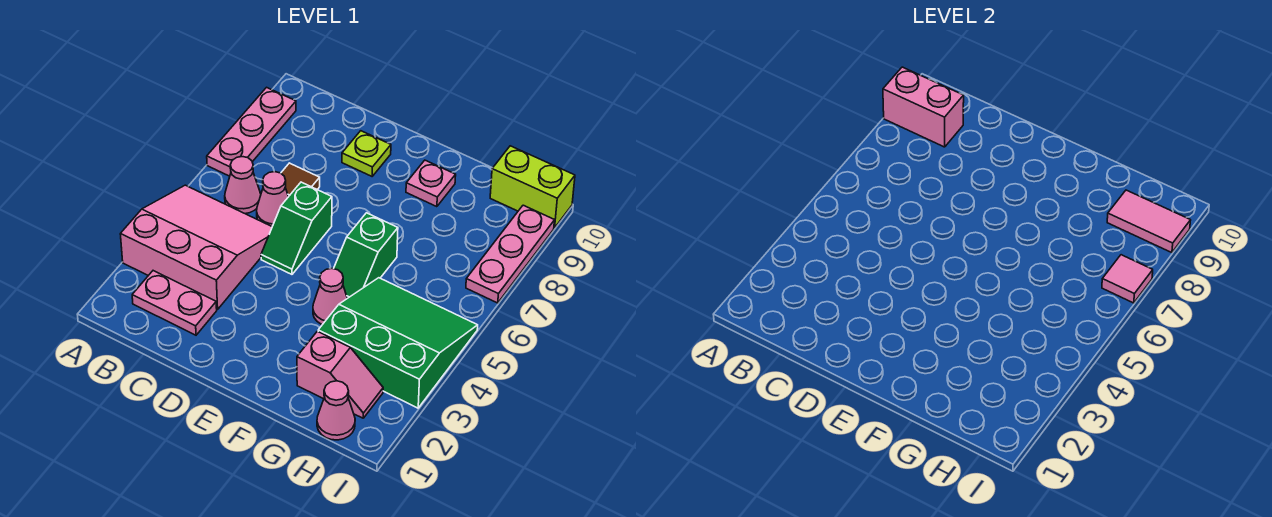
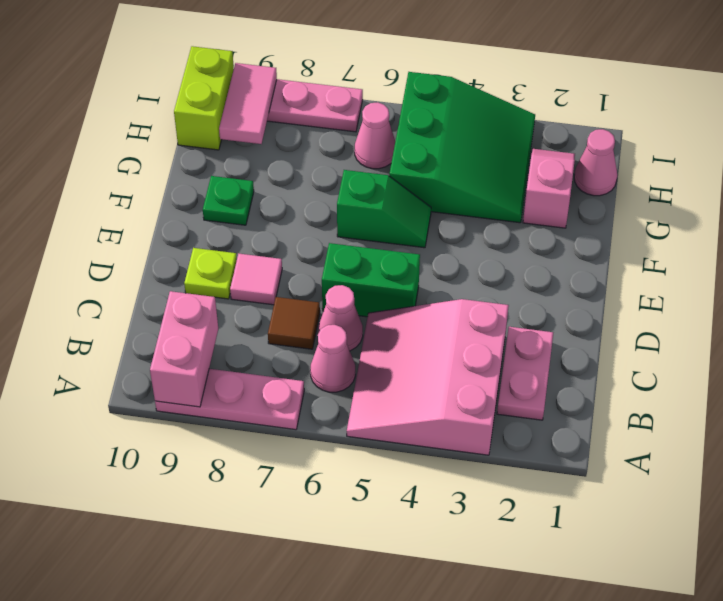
green 1x2 slope [261,182,332,274] -> green 1x2 brick [322,243,420,317]
pink 1x1 cone [313,269,347,325] -> pink 1x1 cone moved to [355,102,395,169]
pink 1x1 plate [406,160,456,207] -> green 1x1 plate [203,176,254,225]
green 3x3 slope [318,278,478,408] -> green 3x3 slope turned to [389,72,535,223]
pink 1x1 tile [1102,255,1153,303] -> pink 1x1 tile moved to [230,254,282,305]

